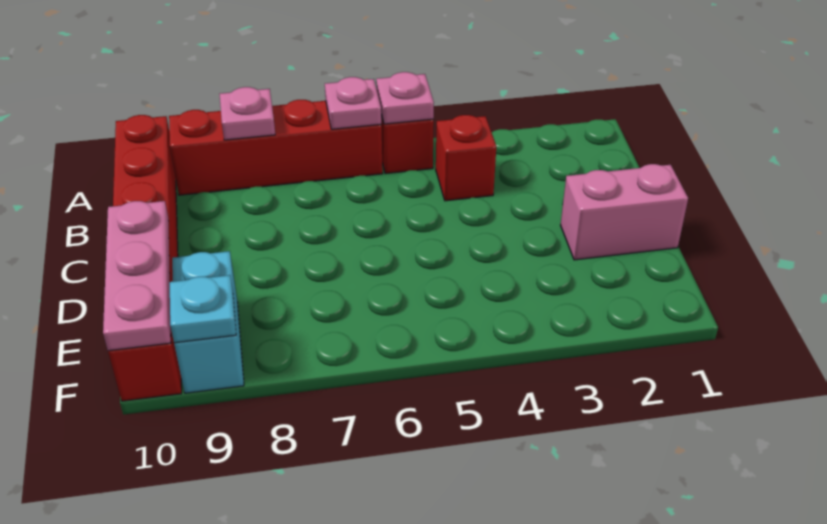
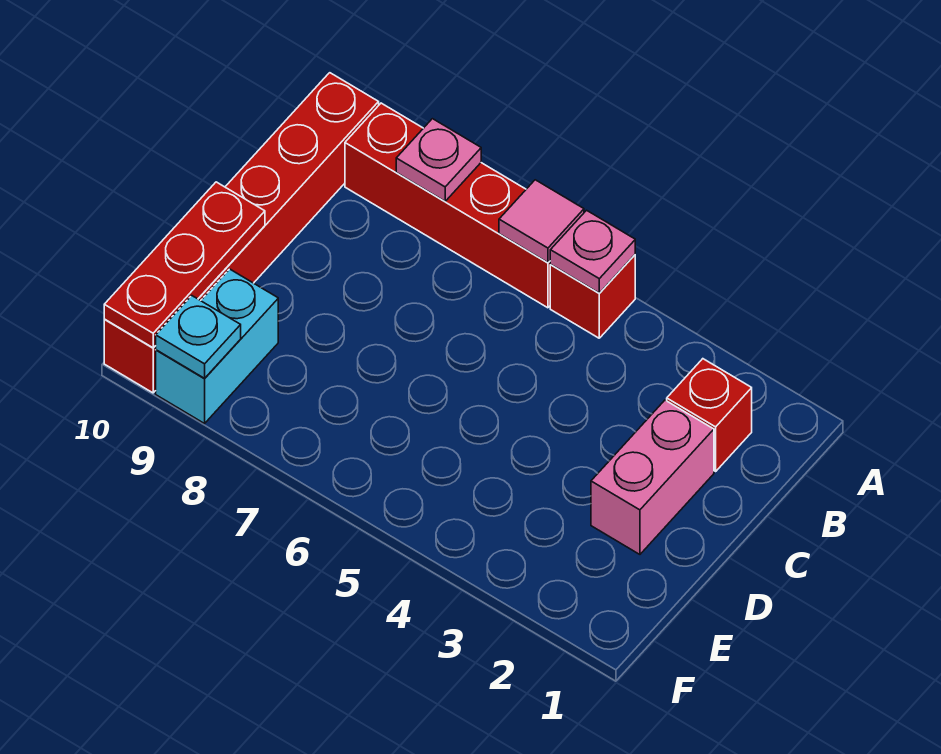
pink 1x1 plate [325,77,381,129] -> pink 1x1 tile [499,180,584,263]
red 1x1 brick [436,115,496,201] -> red 1x1 brick moved to [667,359,752,471]
pink 1x2 brick [561,164,688,260] -> pink 1x2 brick turned to [591,400,714,554]
pink 1x3 plate [103,201,171,351] -> red 1x3 plate [104,182,265,348]

